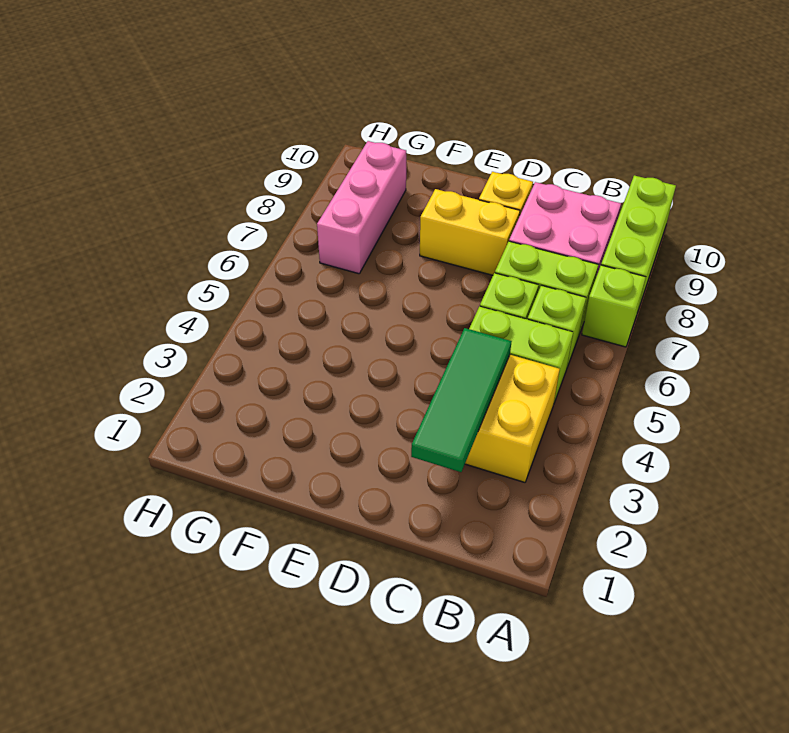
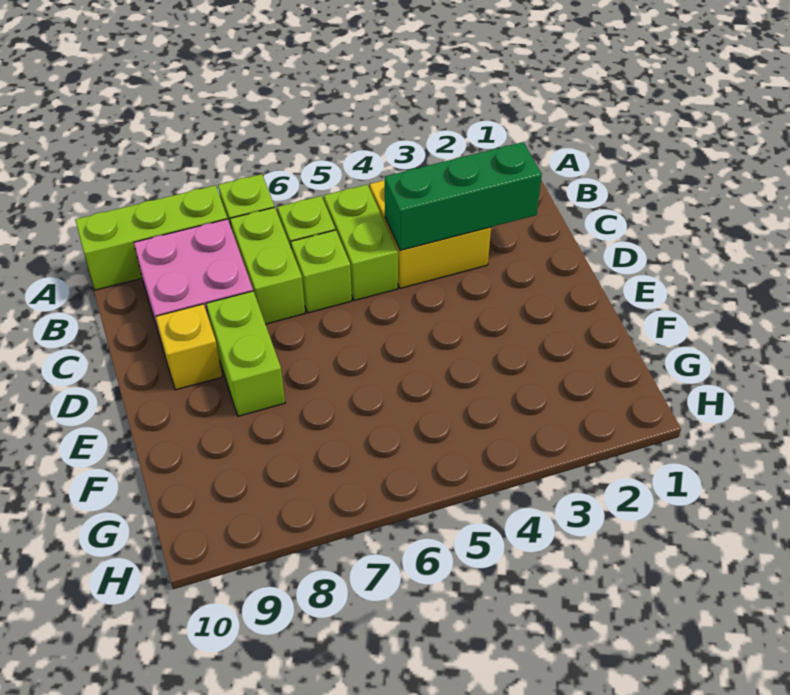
green 1x3 tile [411,328,512,472] -> green 1x3 brick [385,142,542,250]
yellow 1x2 brick [420,189,520,275] -> lime 1x2 brick [206,291,285,416]
pink 1x3 brick [317,141,406,274] -> none

